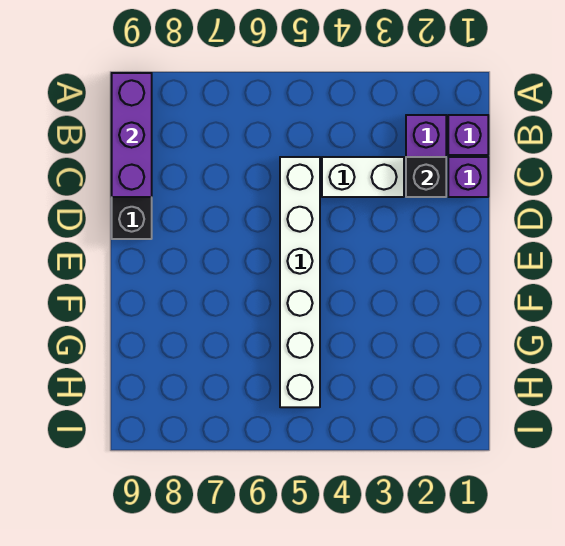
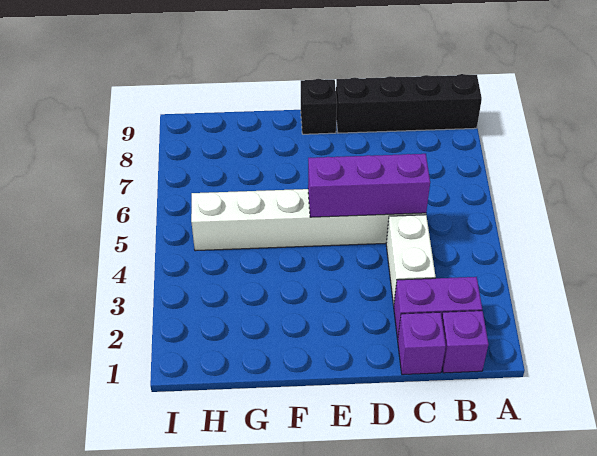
purple 1x3 brick [112,73,152,197] -> purple 1x3 brick moved to [308,154,430,217]
black 1x1 brick [406,157,446,197] -> black 1x1 brick moved to [301,79,337,134]

